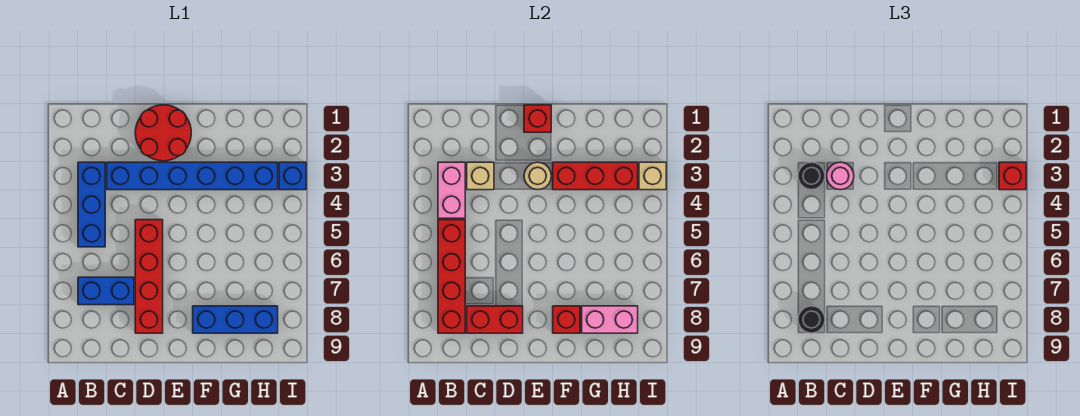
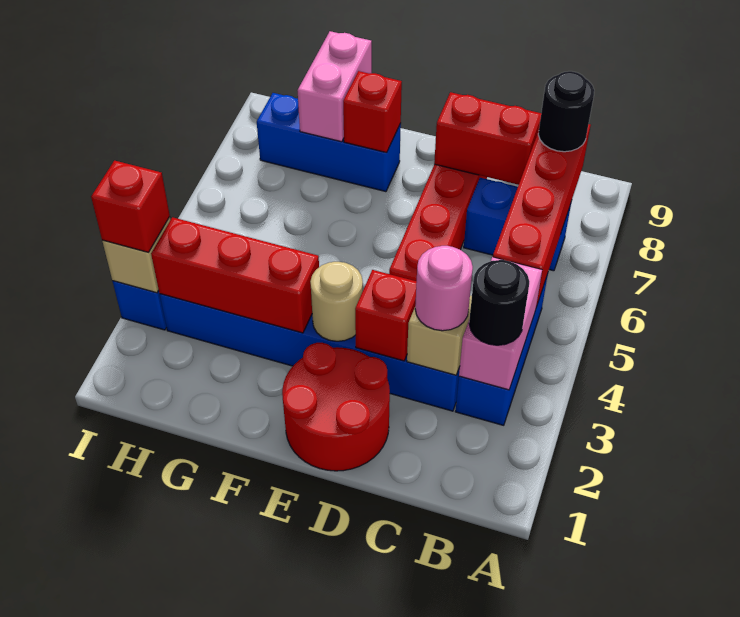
red 1x1 brick [524,105,551,132] -> red 1x1 brick moved to [355,270,417,361]
pink 1x2 brick [582,306,638,333] -> pink 1x2 brick turned to [297,31,372,142]

